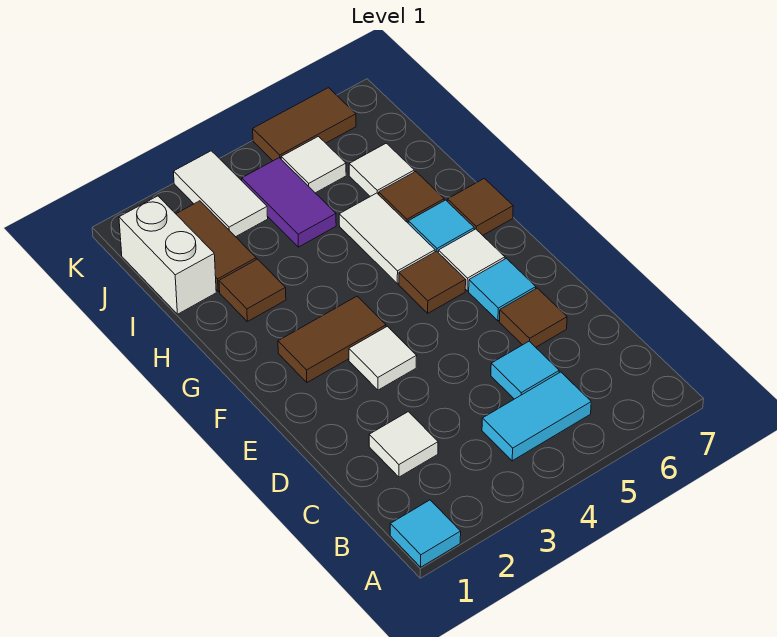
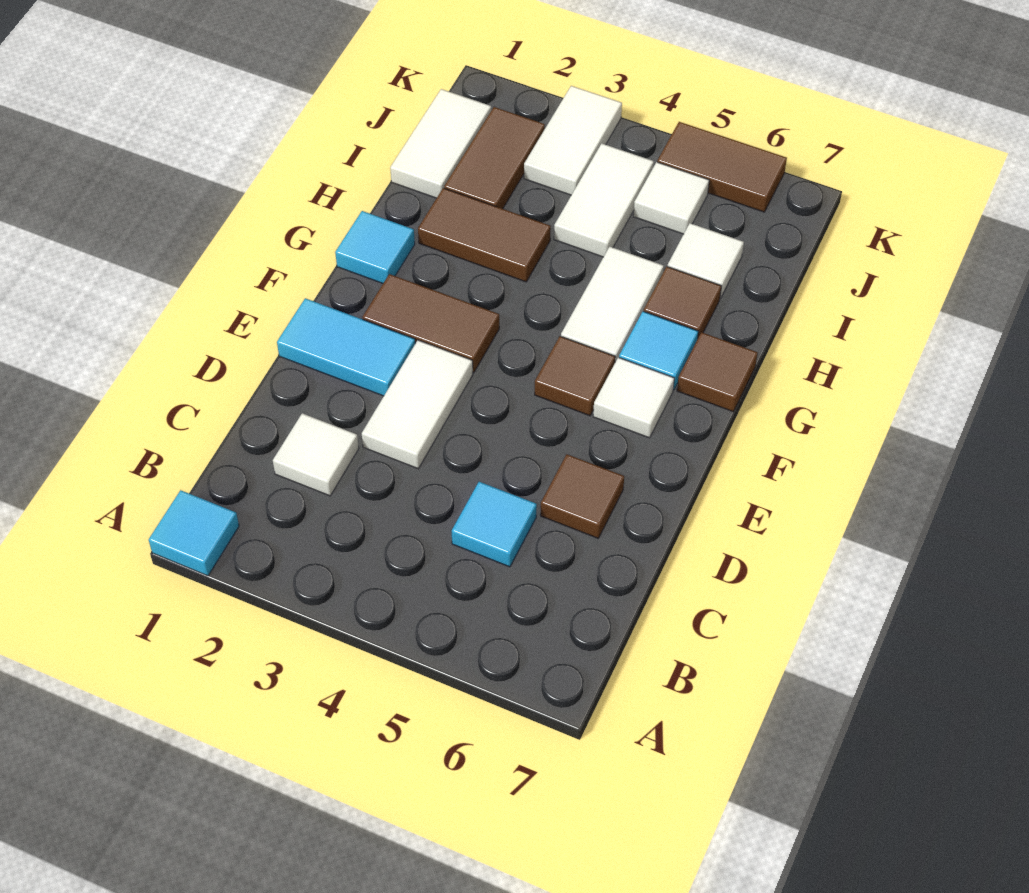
cyan 1x2 tile [482,372,591,461] -> cyan 1x2 tile moved to [277,298,415,396]
white 1x1 tile [349,326,417,390] -> white 1x2 tile [362,340,473,469]
cyan 1x1 tile [469,258,536,321] -> cyan 1x1 tile moved to [335,211,415,283]
brown 1x1 tile [219,259,286,322] -> brown 1x2 tile [418,188,551,282]
white 1x2 brick [119,196,216,314] -> white 1x2 tile [390,89,491,198]
purple 1x2 tile [242,158,336,247] -> white 1x2 tile [554,144,654,257]

